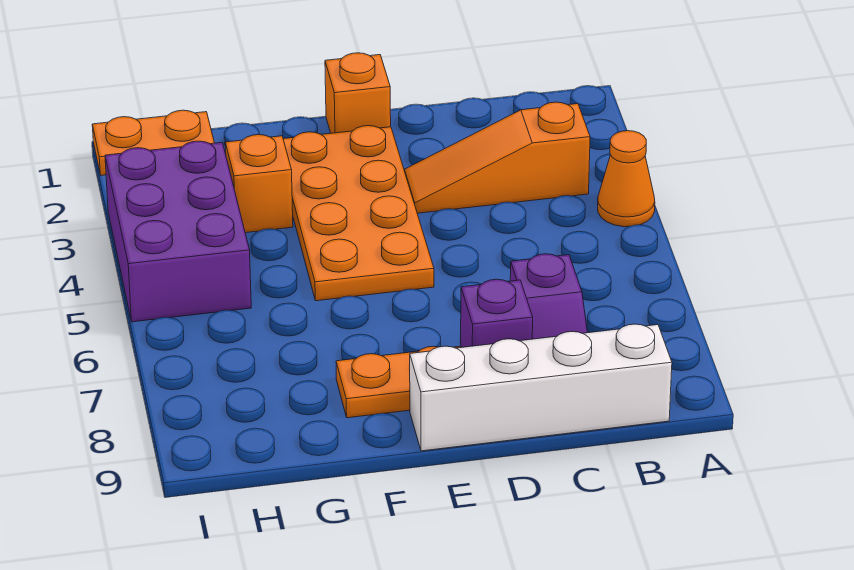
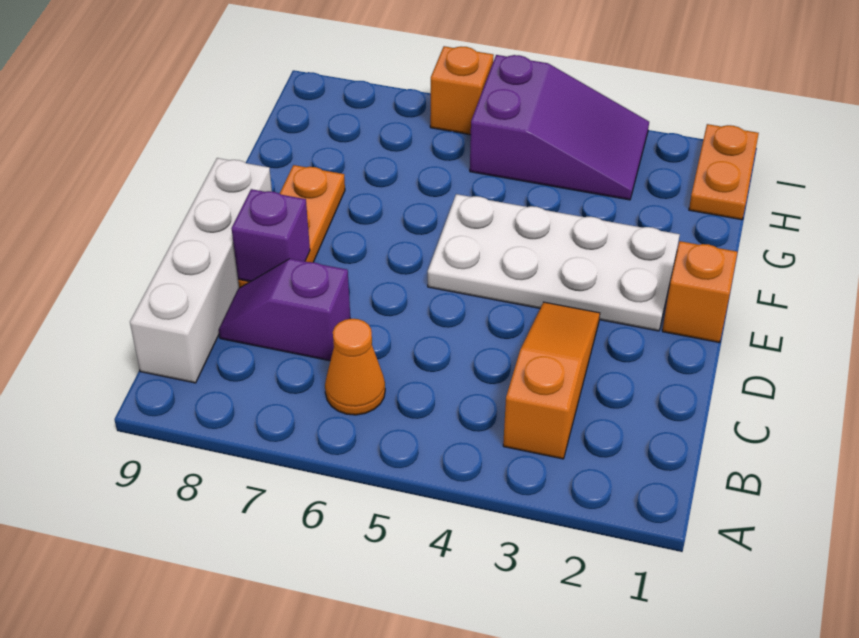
orange 1x1 cone [598,131,655,227] -> orange 1x1 cone moved to [325,319,385,415]
orange 2x4 plate [283,126,434,301] -> white 2x4 plate [428,194,680,331]
orange 1x1 brick [225,135,293,233] -> orange 1x1 brick moved to [430,46,494,135]
purple 2x3 brick [105,141,251,322] -> purple 2x3 slope [470,55,649,200]

